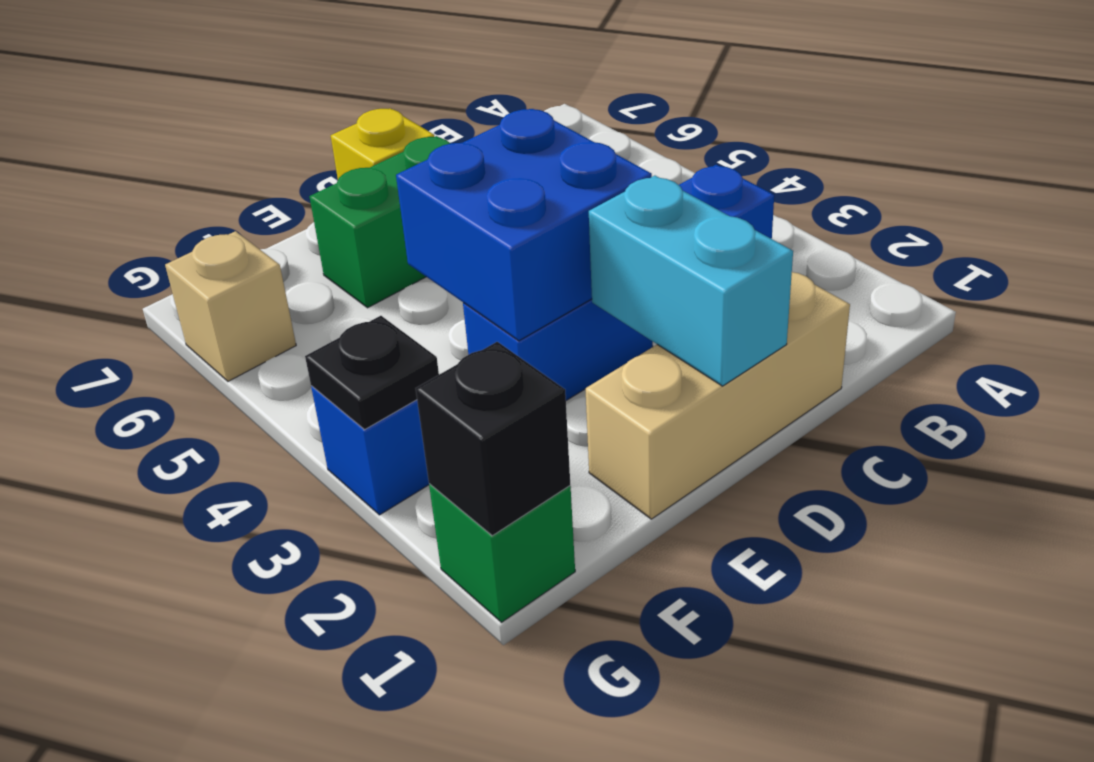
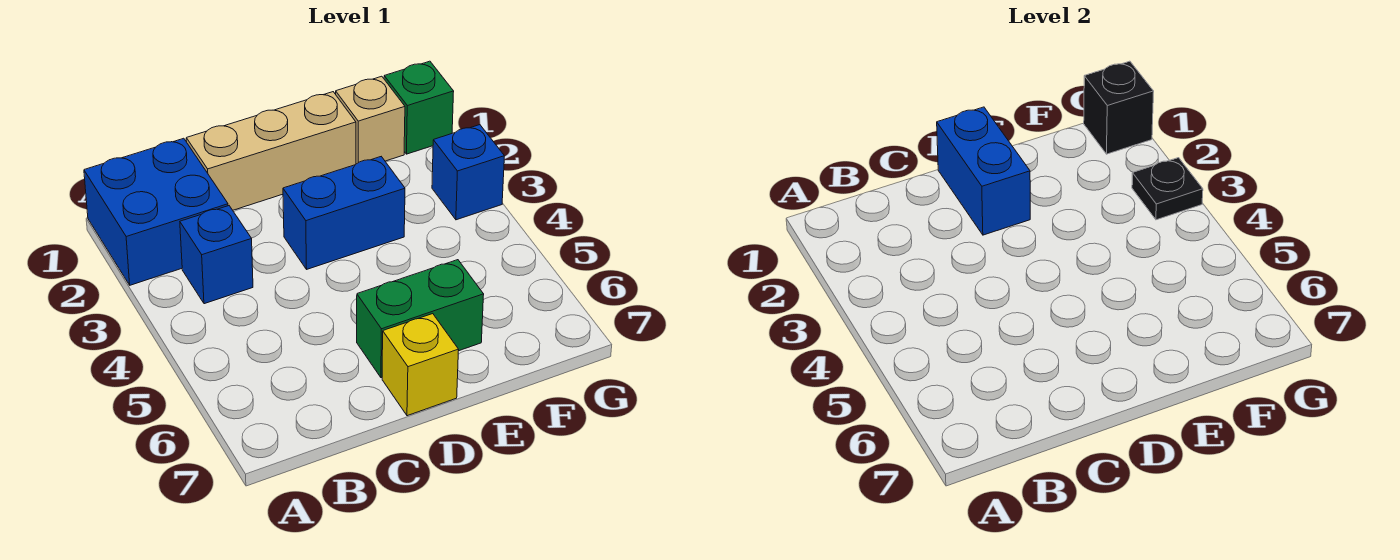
cyan 1x2 brick [589,176,793,386] -> blue 1x2 brick [937,107,1030,235]
blue 2x2 brick [396,109,652,341] -> blue 2x2 brick moved to [84,138,228,285]
tan 1x1 brick [165,231,296,381] -> tan 1x1 brick moved to [336,76,405,164]

